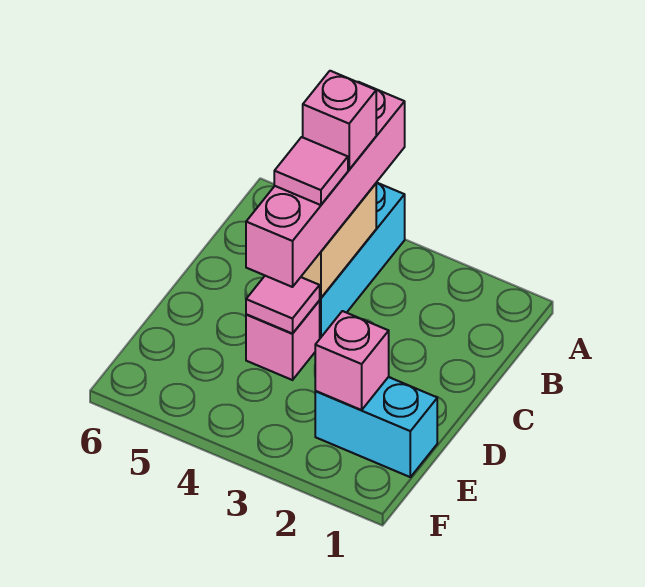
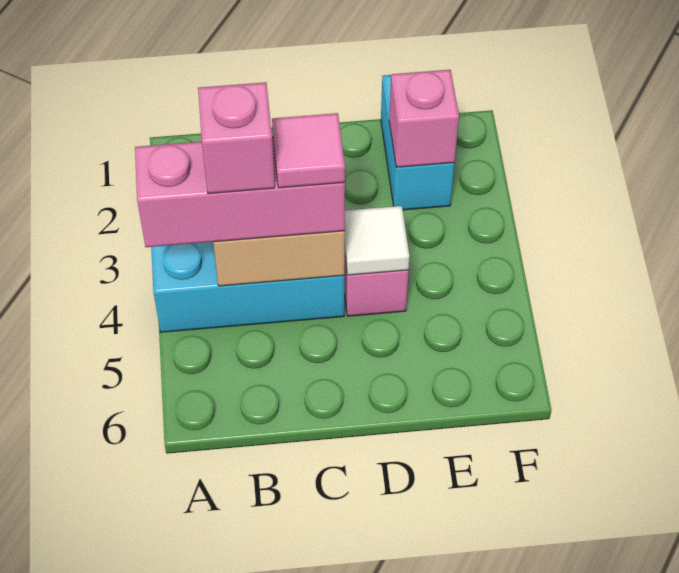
pink 1x4 brick [246,82,405,287] -> pink 1x3 brick [135,136,345,247]
pink 1x1 tile [246,276,320,334] -> white 1x1 tile [345,206,409,275]

